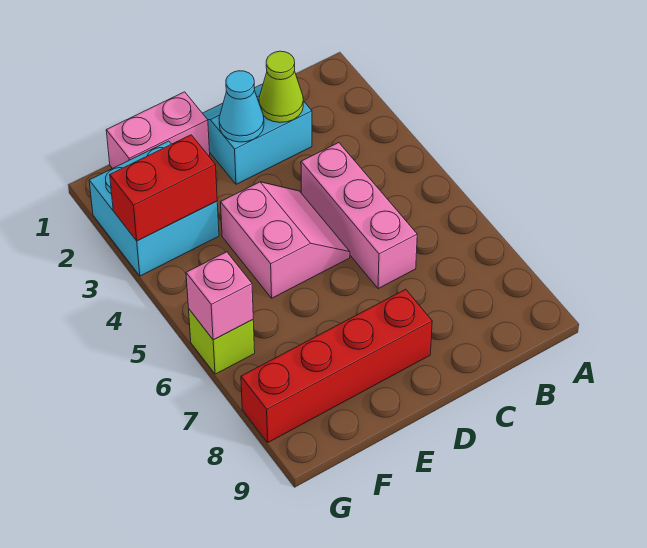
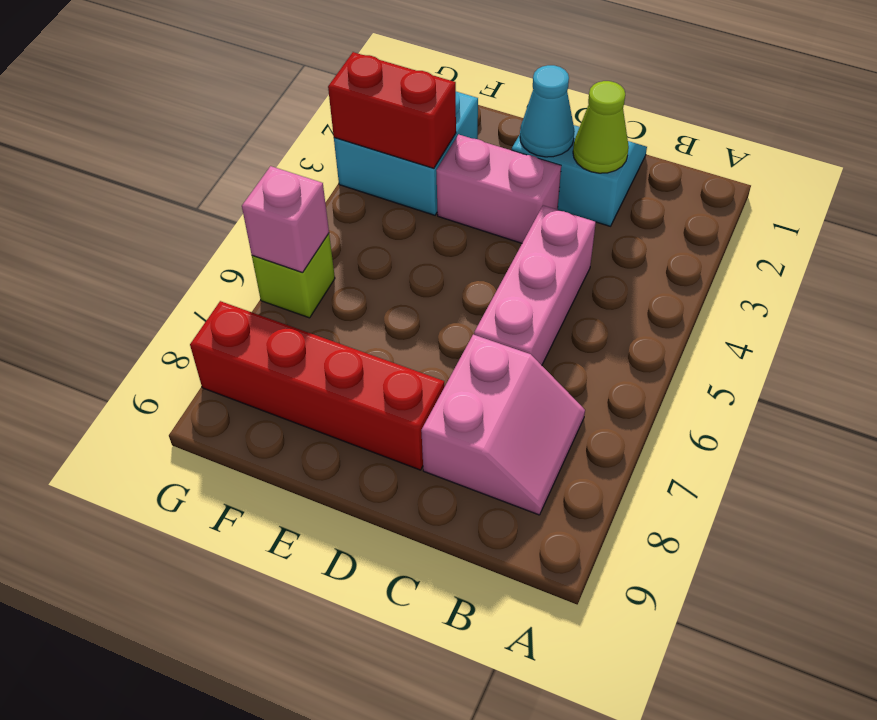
pink 2x2 slope [221,182,350,298] -> pink 2x2 slope moved to [421,334,585,515]
pink 1x2 brick [106,92,210,169] -> pink 1x2 brick moved to [436,134,561,243]

